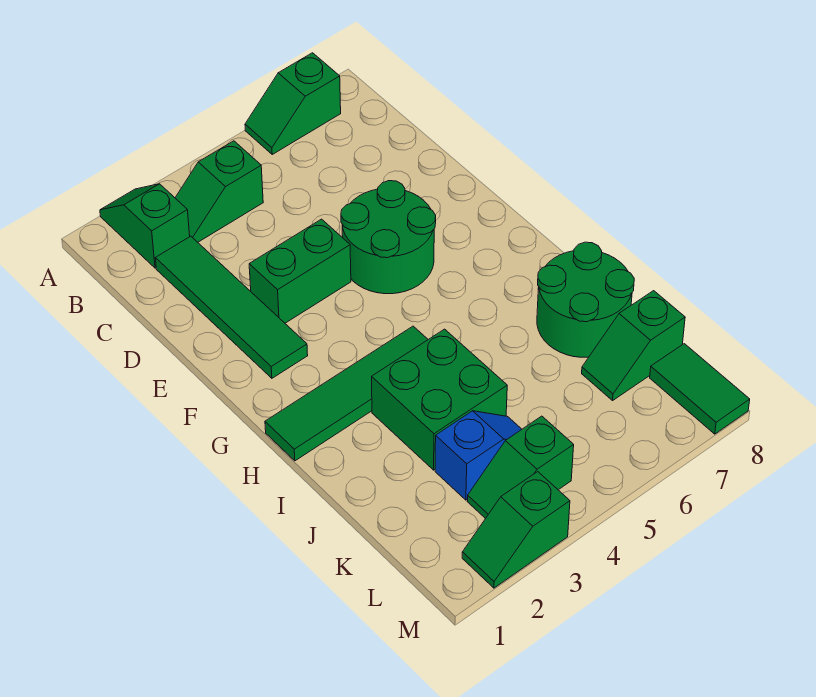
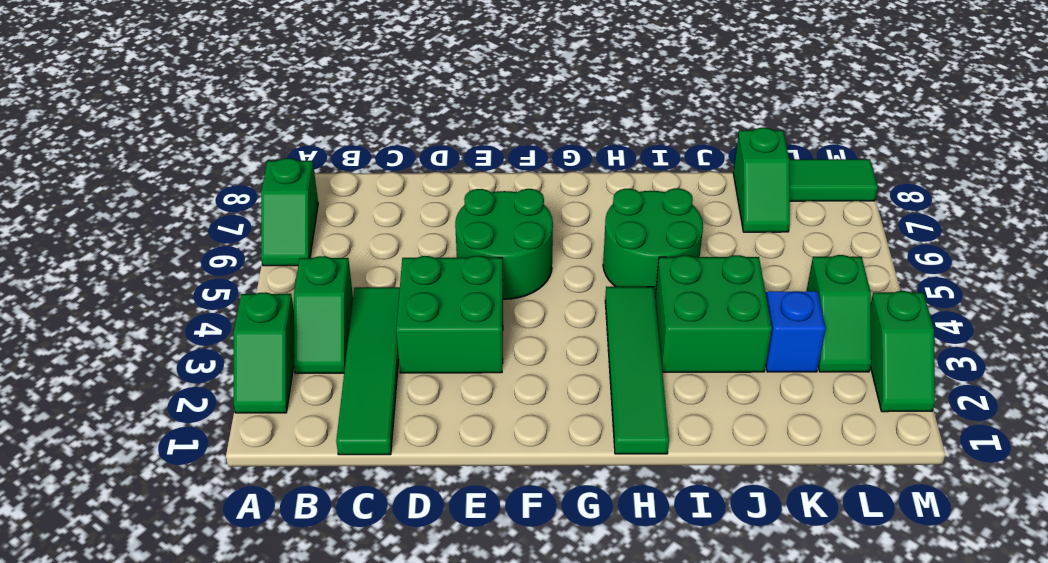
green 1x2 slope [100,184,190,268] -> green 1x2 slope turned to [234,292,294,413]
green 1x4 tile [155,236,308,378] -> green 1x4 tile turned to [336,287,400,455]
green 1x2 brick [249,219,351,323] -> green 2x2 brick [396,256,503,373]
green 2x2 round brick [537,242,634,357] -> green 2x2 round brick moved to [603,188,703,297]

